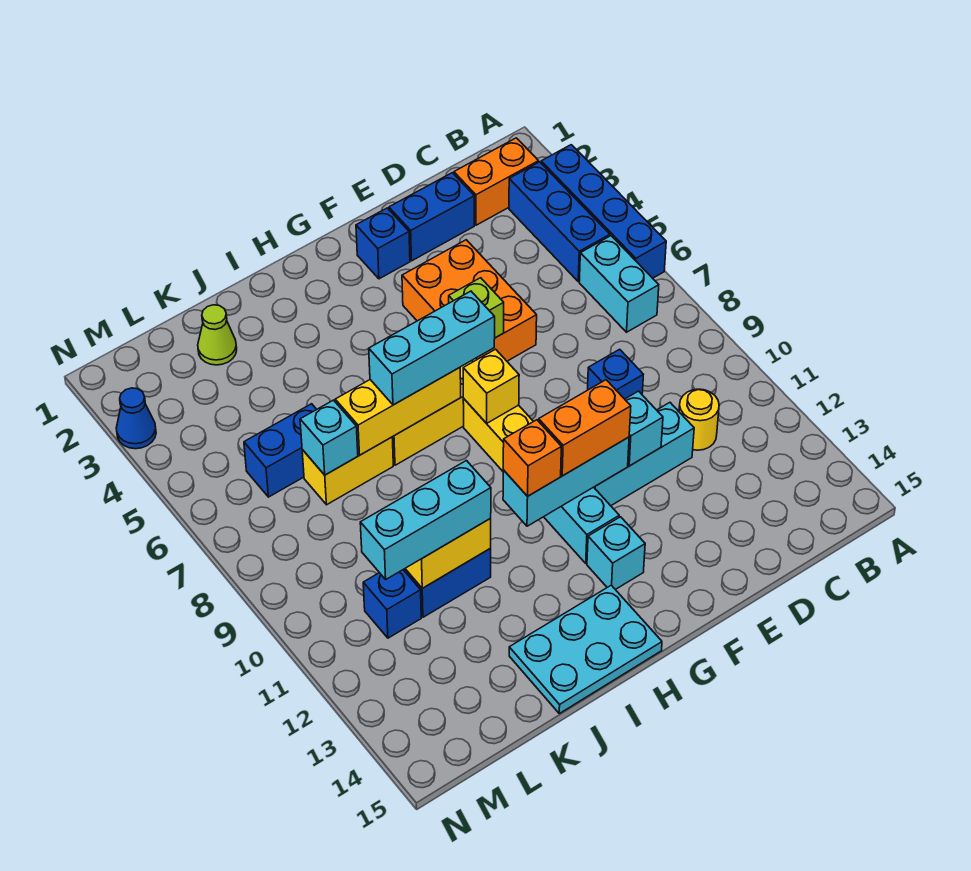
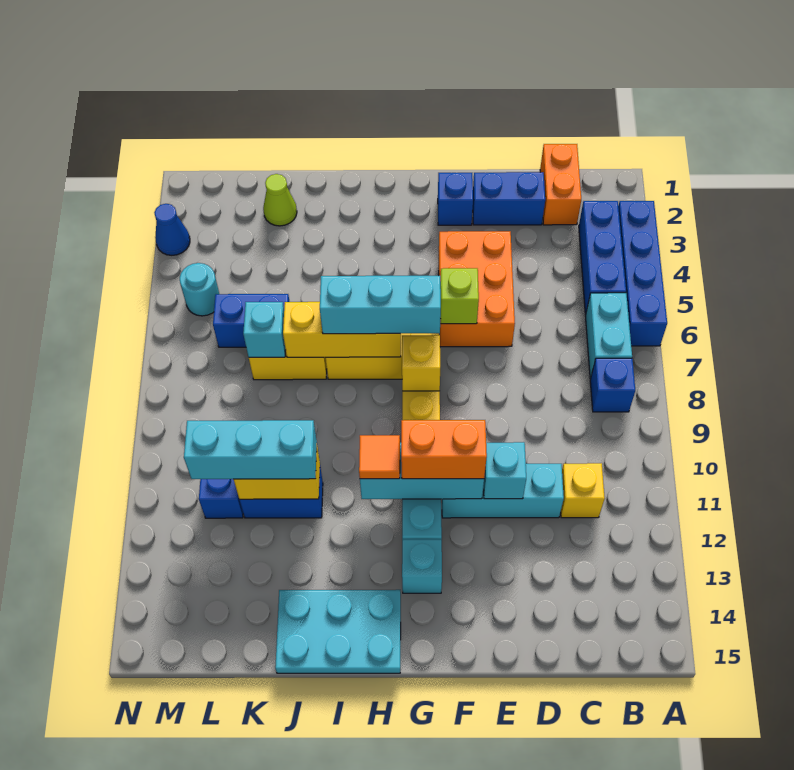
orange 1x2 brick [454,138,539,225] -> orange 1x2 brick turned to [540,144,581,225]
yellow 1x1 round brick [679,389,719,450] -> yellow 1x1 brick [561,463,605,518]
blue 1x1 brick [588,349,643,399] -> blue 1x1 brick moved to [590,358,635,412]
orange 1x1 brick [503,420,561,496] -> orange 1x1 tile [359,435,400,479]
none -> cyan 1x1 round brick [180,263,219,316]

